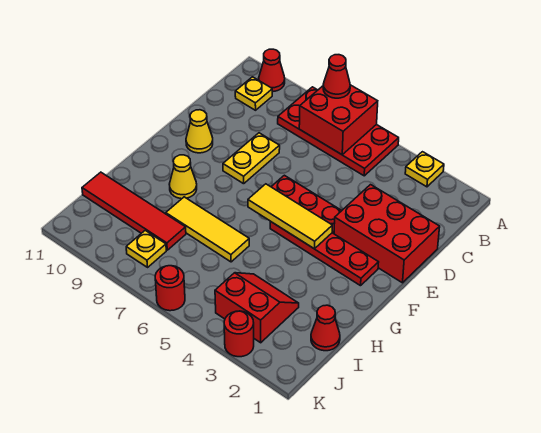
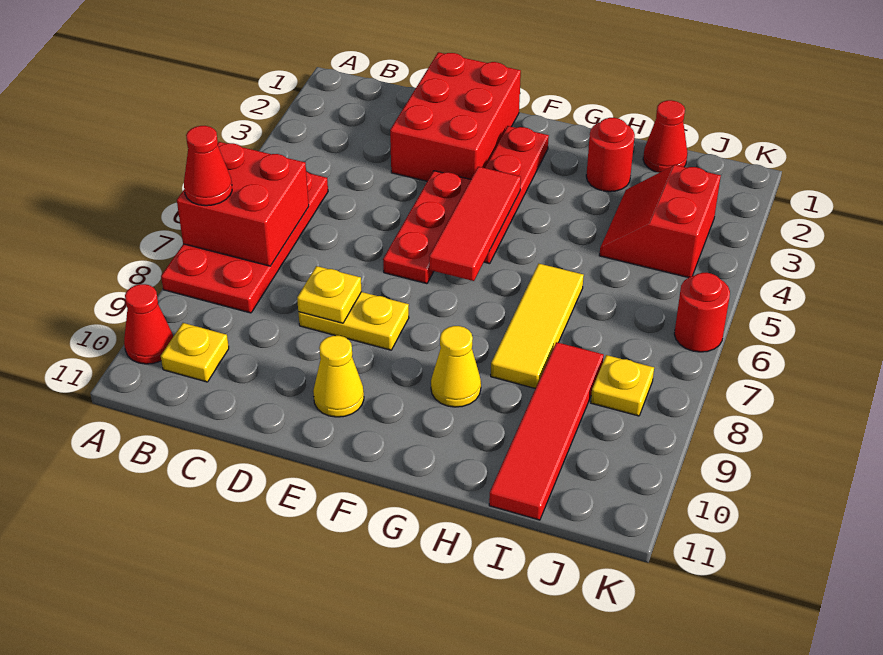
yellow 1x1 plate [405,152,444,187] -> yellow 1x1 plate moved to [297,266,362,323]
yellow 1x3 tile [248,184,332,249] -> red 1x3 tile [429,167,521,281]
red 1x1 round brick [224,311,254,357] -> red 1x1 round brick moved to [586,118,635,192]

